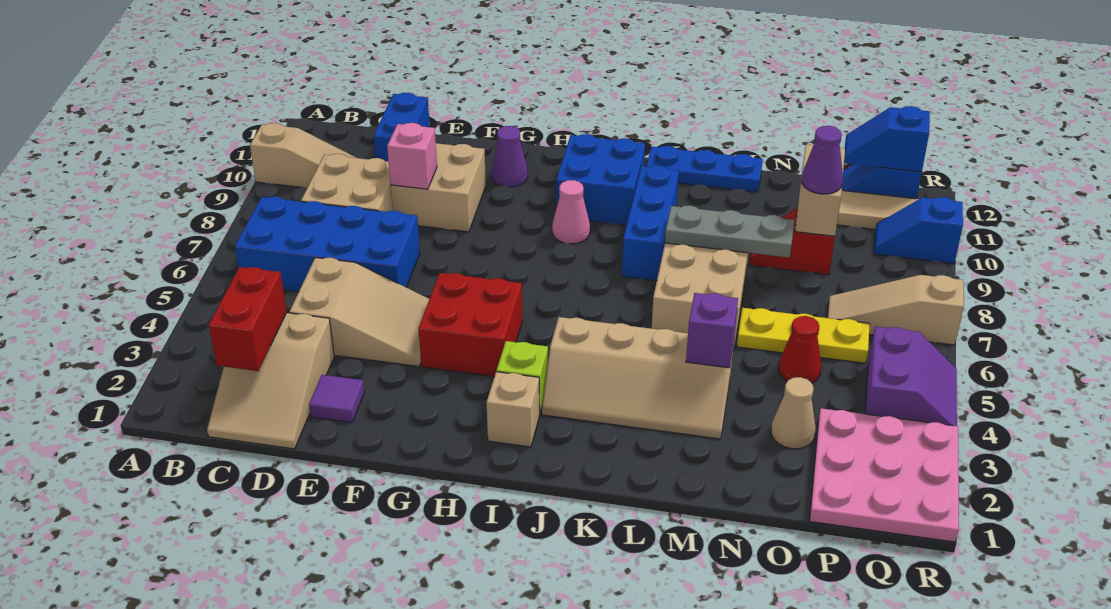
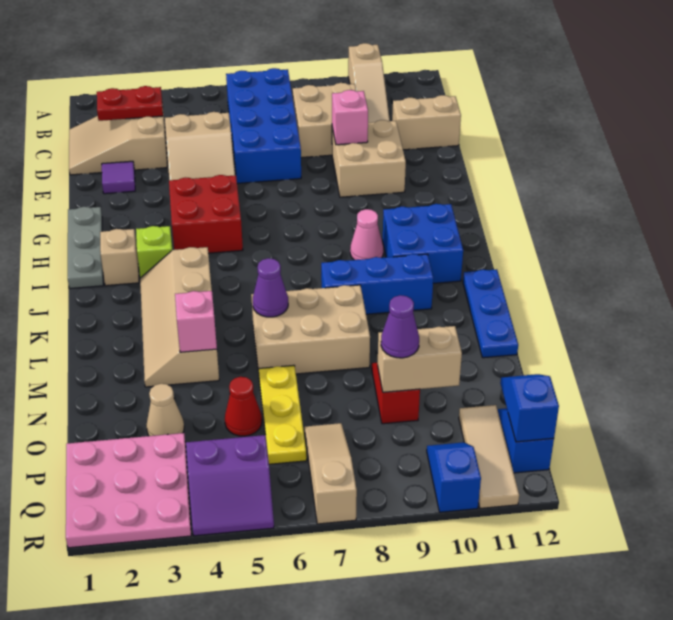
red 1x2 brick [209,267,287,371] -> red 1x2 plate [97,86,163,121]
blue 1x2 brick [374,93,430,162] -> tan 1x2 brick [392,95,461,150]
purple 1x1 cone [492,126,528,187] -> purple 1x1 cone moved to [253,258,288,317]
grey 1x3 plate [665,206,794,258] -> grey 1x3 plate moved to [68,207,103,289]
purple 1x1 brick [686,293,738,368] -> pink 1x1 brick [175,291,217,352]

